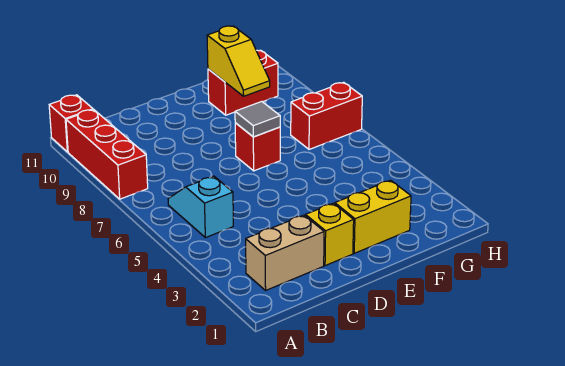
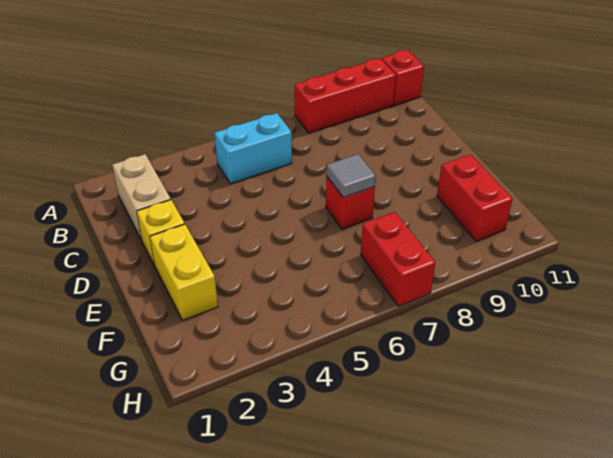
cyan 1x2 slope [168,176,233,238] -> cyan 1x2 brick [215,113,292,184]
yellow 1x2 slope [207,26,270,96] -> none

